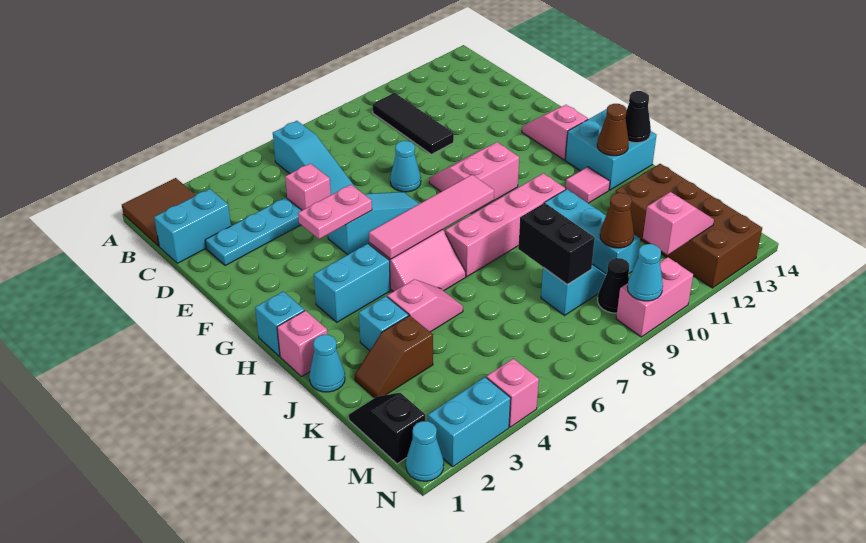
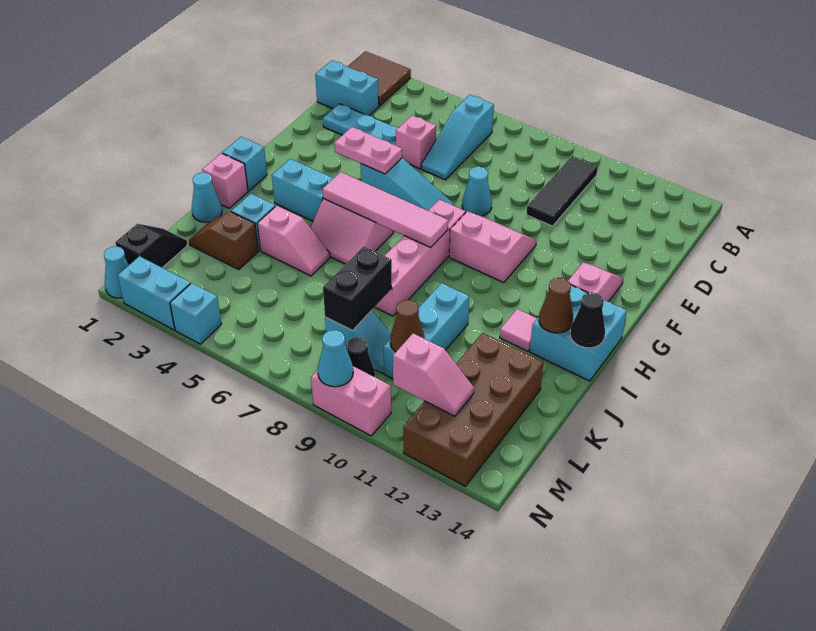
pink 1x4 brick [445,173,566,277] -> pink 1x4 brick turned to [375,200,466,316]
pink 1x1 brick [486,359,539,427] -> cyan 1x1 brick [170,283,222,344]

